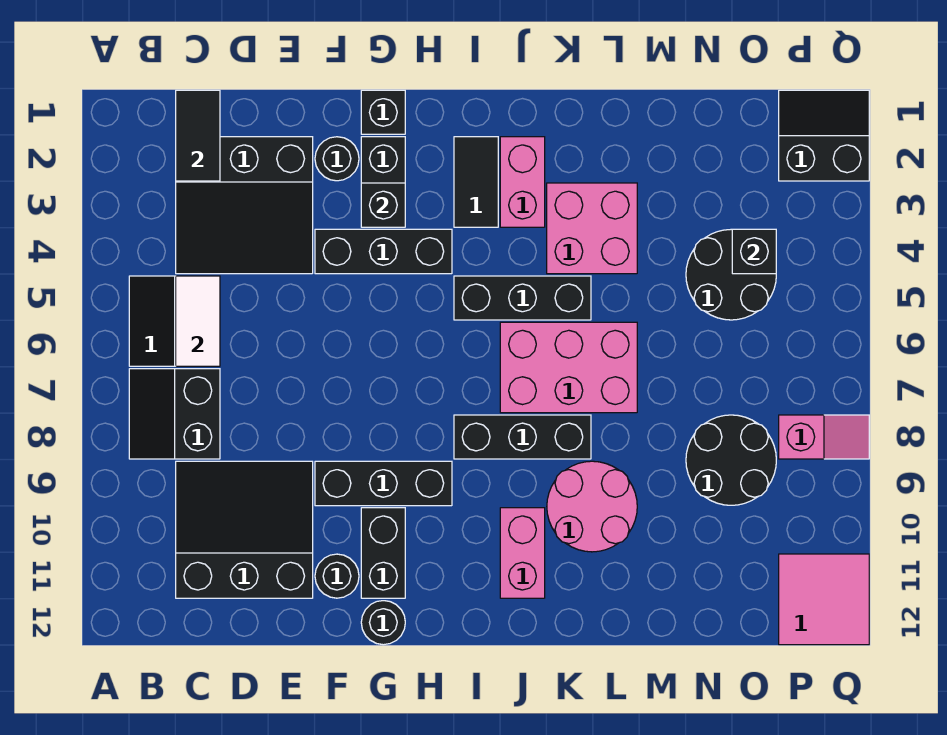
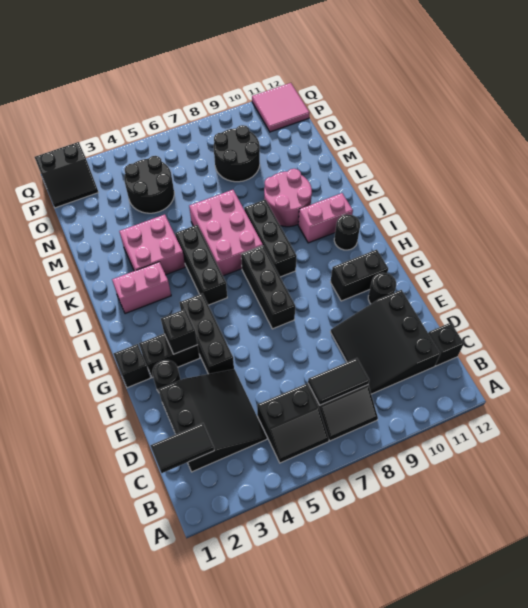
white 1x2 tile [176,276,220,366] -> none
black 1x3 brick [315,461,452,506] -> black 1x3 brick moved to [241,246,295,329]
black 1x1 round brick [361,601,405,645] -> black 1x1 round brick moved to [334,214,360,250]
black 1x2 tile [454,137,498,227] -> black 1x2 tile moved to [308,358,369,405]
black 1x1 brick [732,229,776,274] -> black 1x1 brick moved to [428,323,464,366]
black 2x2 slope [779,90,869,181] -> black 2x2 slope turned to [35,142,98,208]
pink 1x2 slope [779,415,869,459] -> none

